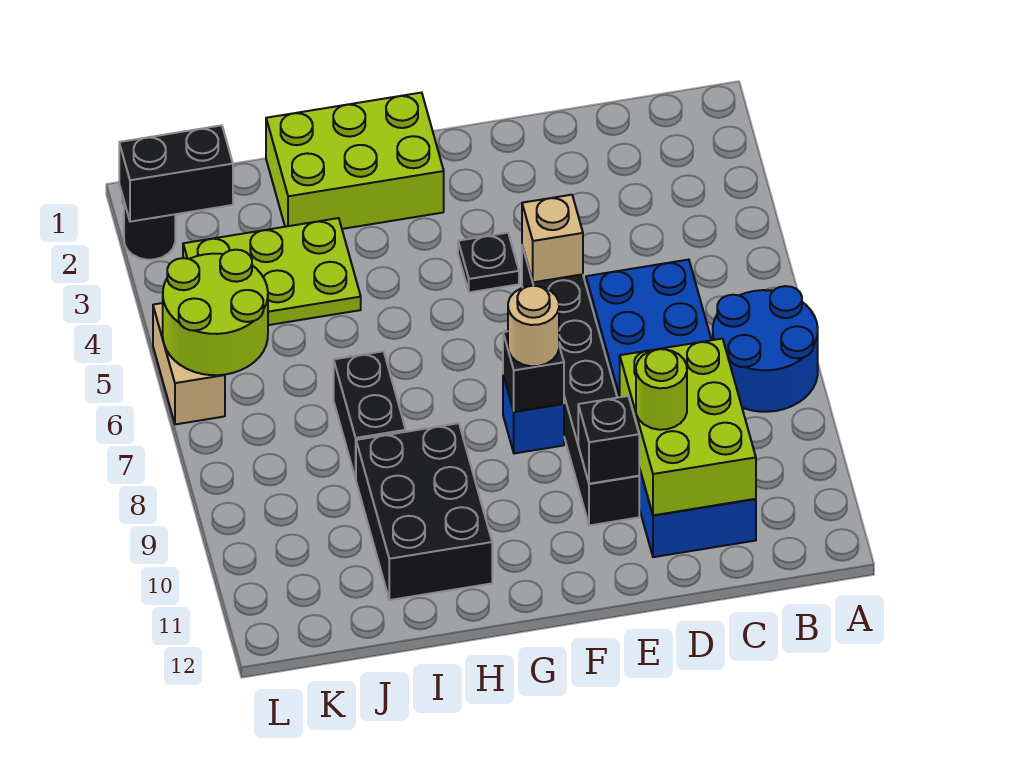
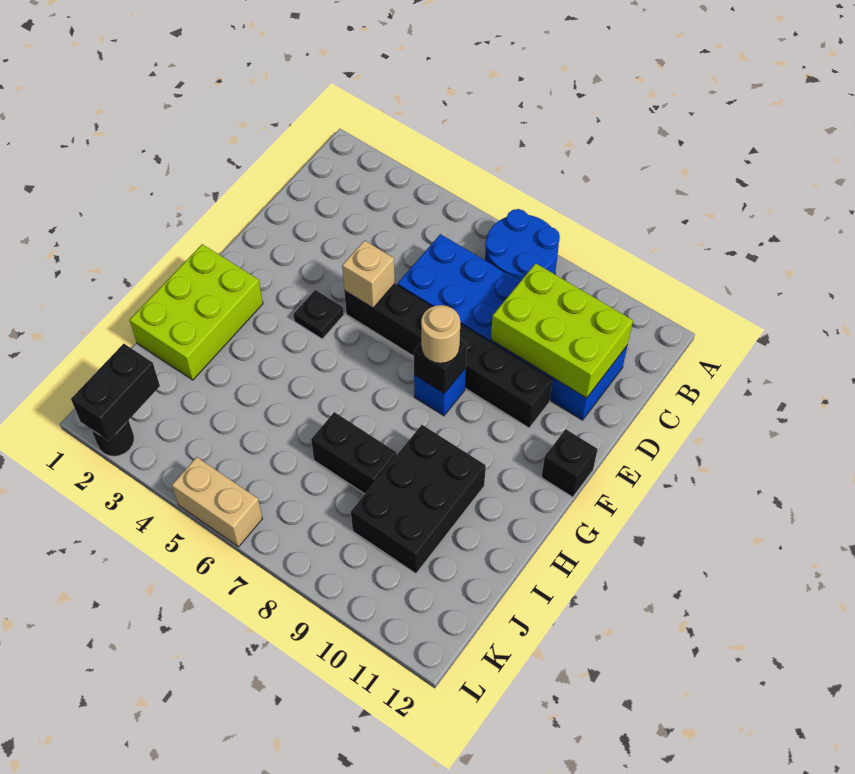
lime 1x1 round brick [636,349,687,430] -> none
black 1x1 brick [578,396,639,484] -> black 1x1 brick moved to [542,429,598,497]
black 2x3 brick [356,423,492,600] -> black 2x3 brick turned to [351,425,486,573]
lime 2x3 plate [183,218,361,325] -> none
lime 2x2 round brick [163,250,268,375] -> none

